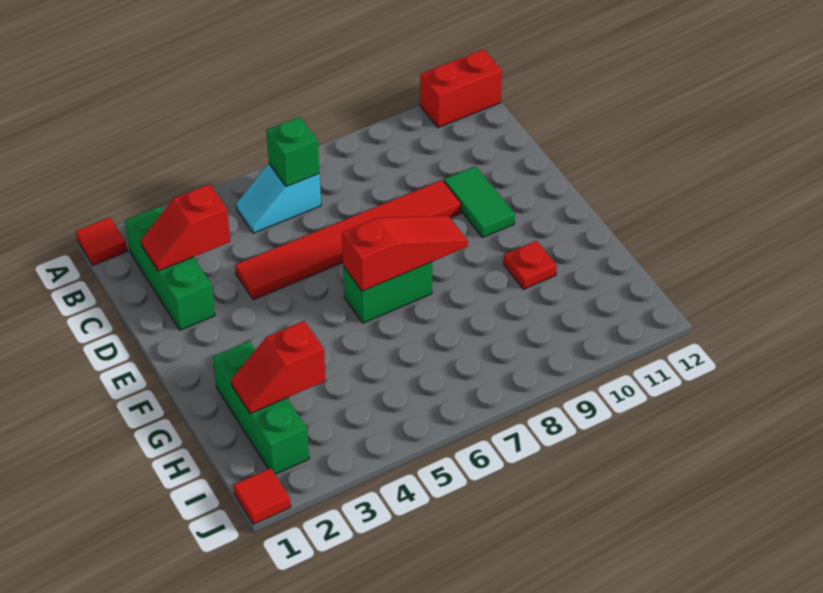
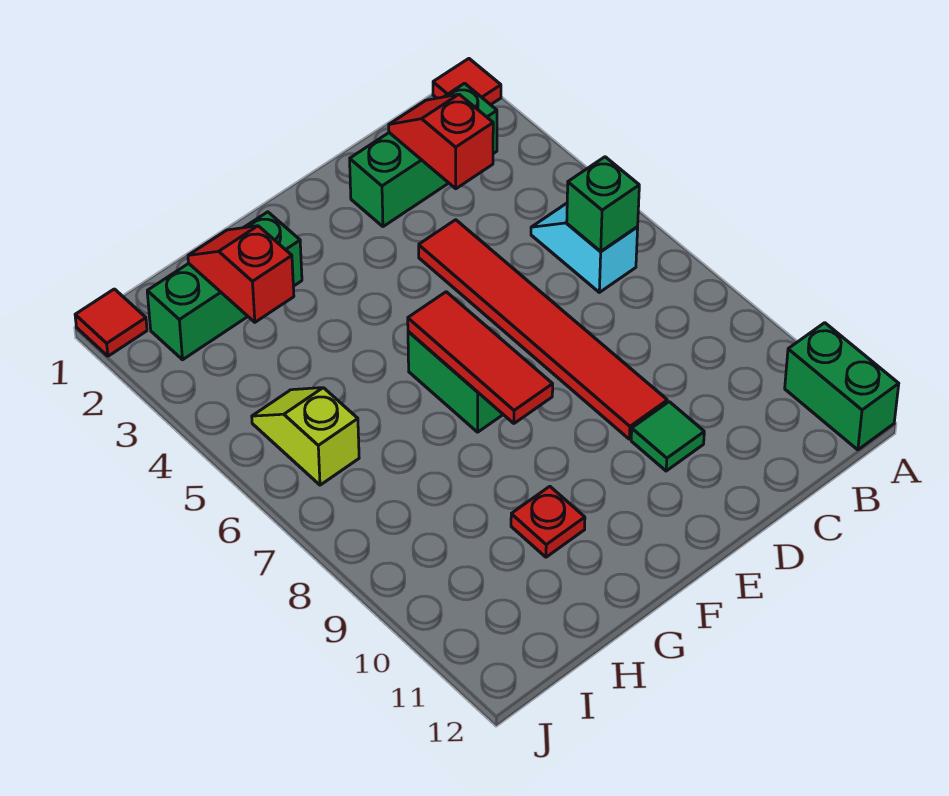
red 1x2 brick [420,49,502,128] -> green 1x2 brick [785,323,899,450]
green 1x2 tile [444,166,515,238] -> green 1x1 tile [631,402,704,471]
red 1x3 slope [342,216,468,291] -> red 1x3 tile [408,292,553,423]
none -> lime 1x2 slope [252,388,359,485]

